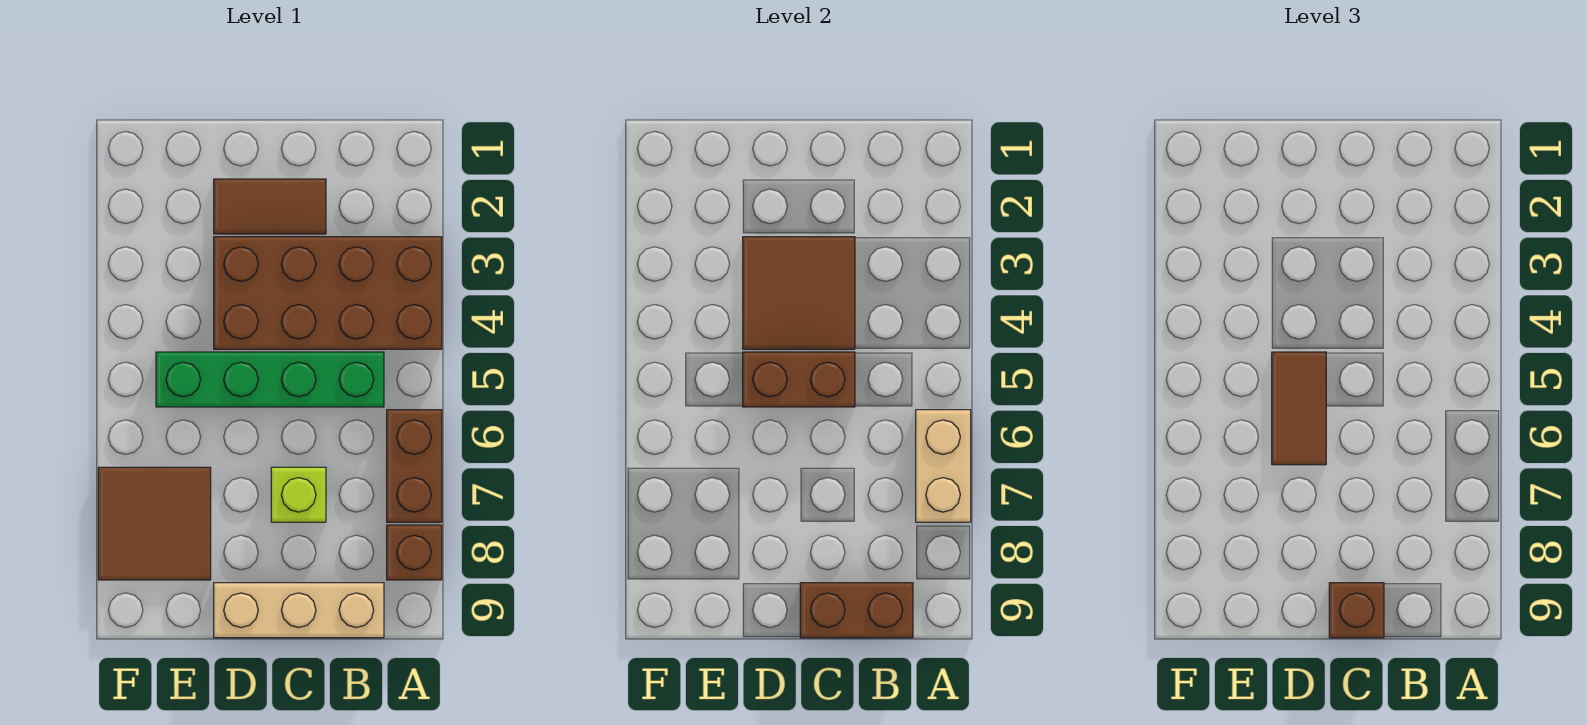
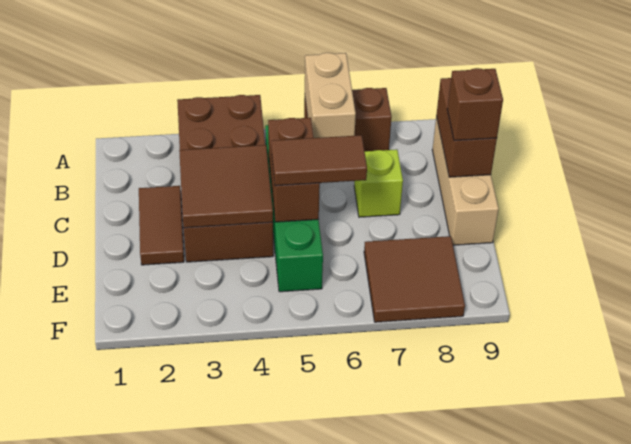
tan 1x2 brick [916,410,971,522] -> tan 1x2 brick turned to [305,53,356,138]
brown 1x1 brick [387,525,442,580] -> none

